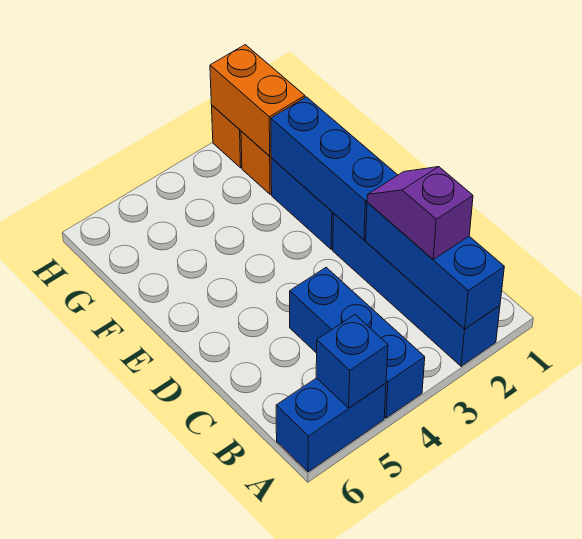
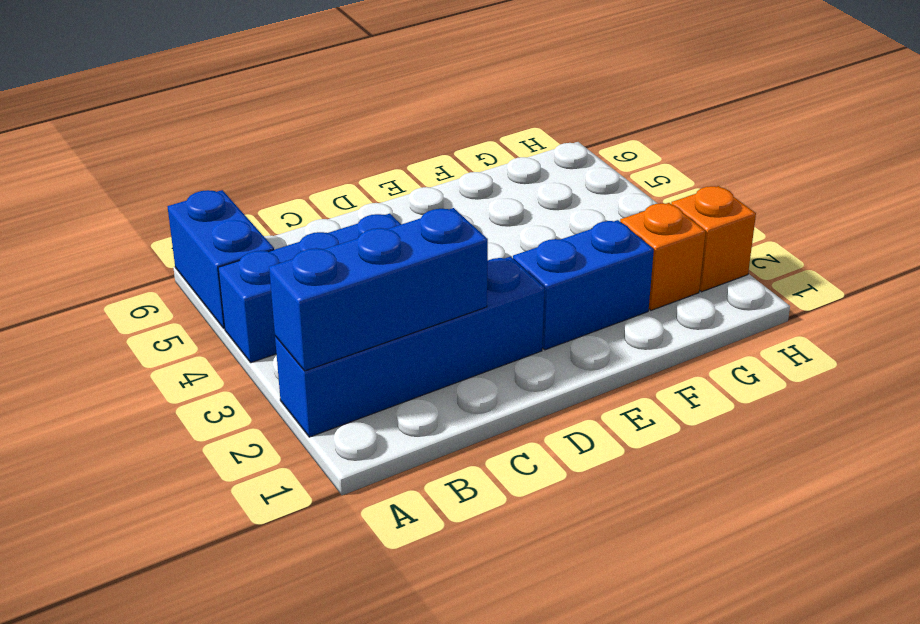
blue 1x1 brick [316,315,388,408] -> none
purple 1x2 slope [367,167,473,259] -> none
blue 1x3 brick [271,97,397,240] -> none
orange 1x2 brick [210,45,305,156] -> none

